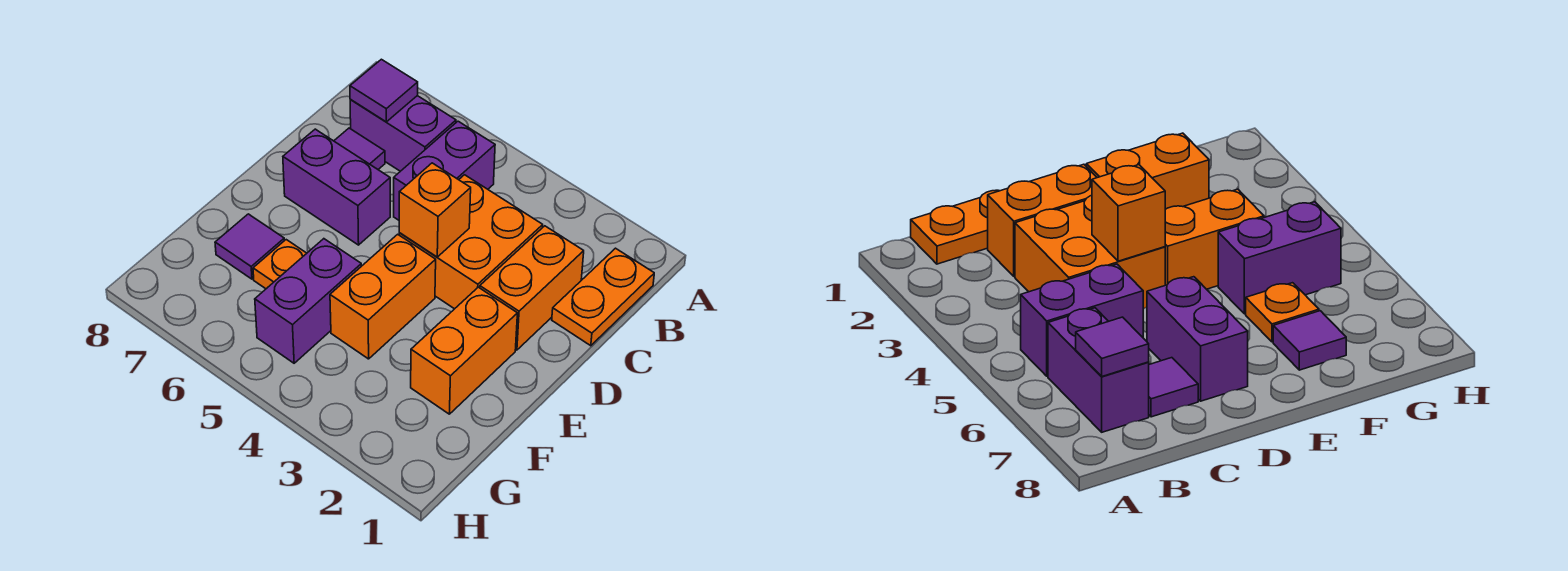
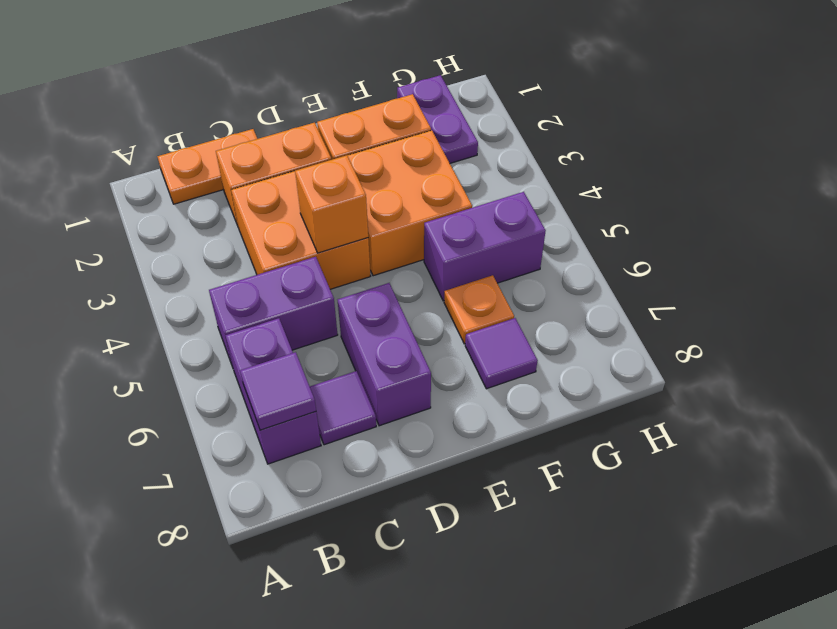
orange 1x2 brick [330,234,436,359] -> orange 2x2 brick [347,130,472,276]
none -> purple 1x2 plate [397,75,478,163]

